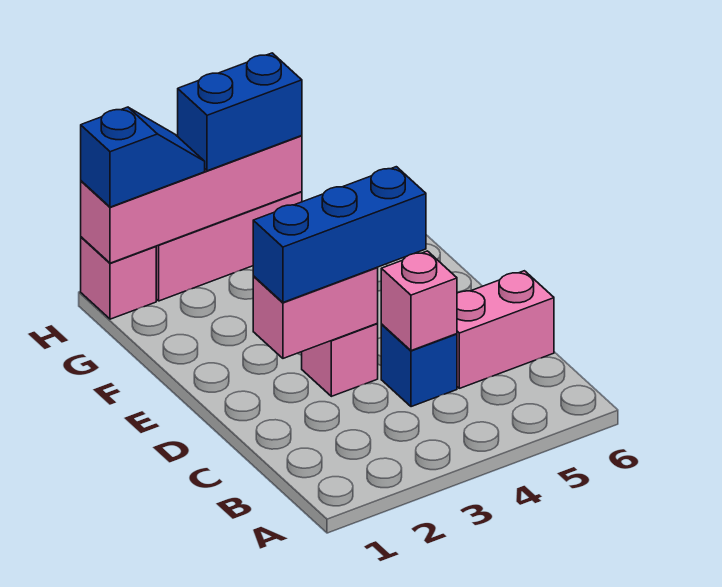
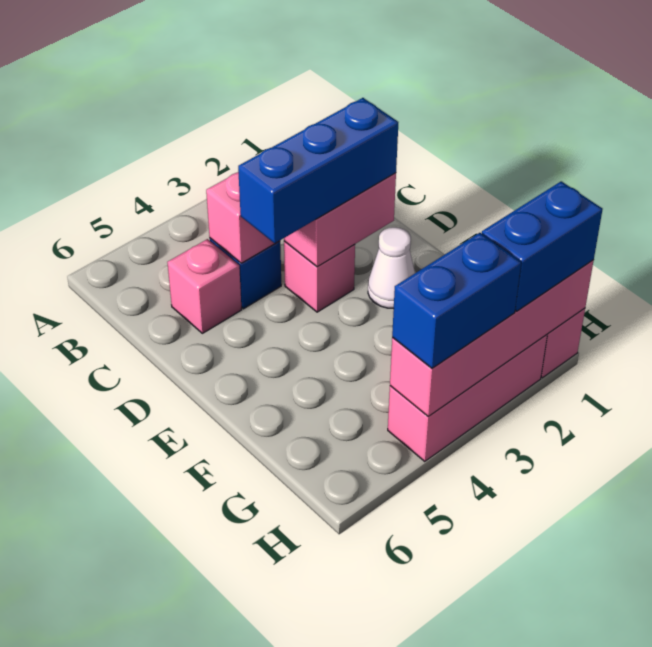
pink 1x2 brick [457,271,554,388] -> pink 1x1 brick [167,239,242,333]
none -> white 1x1 cone [368,227,415,309]
blue 1x2 slope [81,107,205,207] -> blue 1x2 brick [482,181,603,311]

